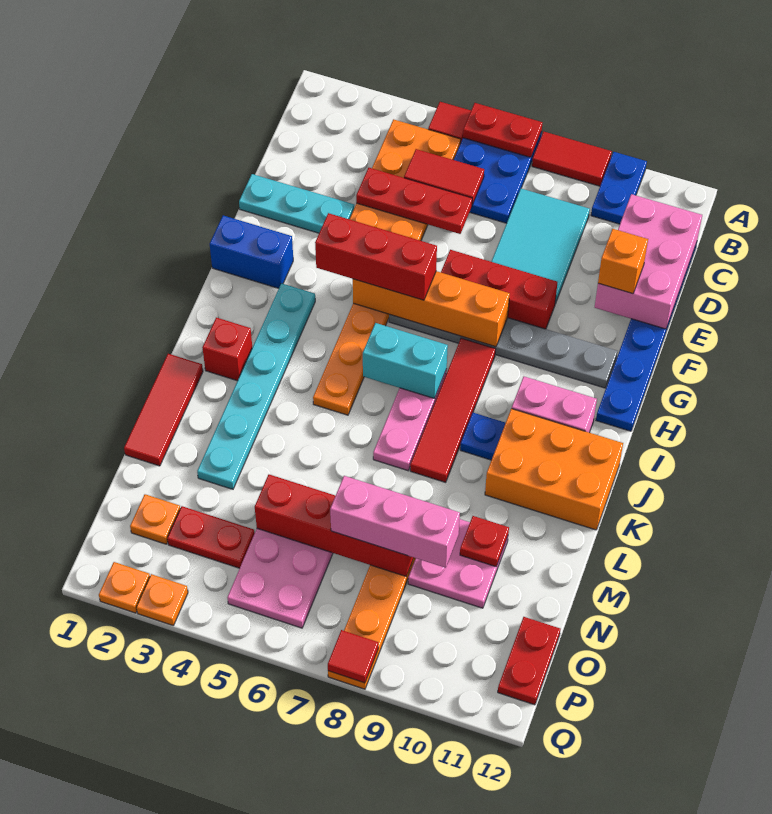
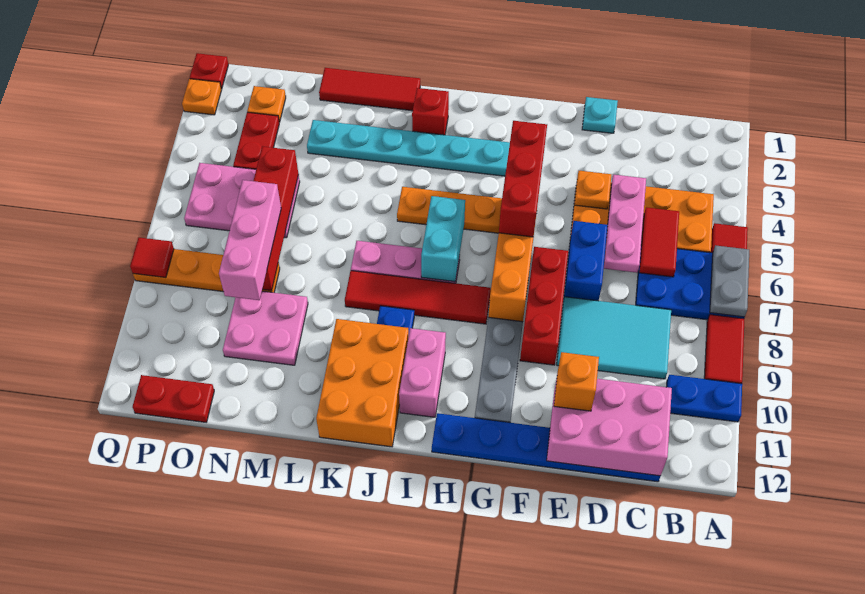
red 1x2 plate [463,103,542,157] -> grey 1x2 plate [710,245,749,317]
red 1x3 plate [356,168,472,234] -> pink 1x3 plate [604,175,646,273]
cyan 1x3 plate [239,174,354,233] -> cyan 1x1 plate [582,97,618,133]
blue 1x2 brick [210,215,293,288] -> blue 1x2 brick moved to [564,221,608,301]
red 1x1 plate [460,516,509,567] -> red 1x1 plate moved to [190,53,228,89]
orange 1x1 plate [136,574,188,625] -> orange 1x1 plate moved to [574,171,611,209]

